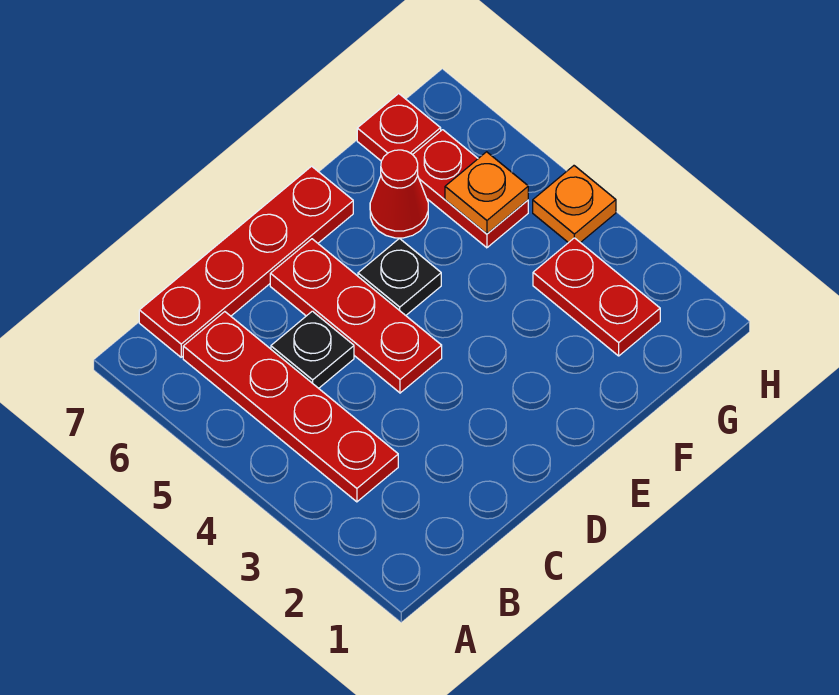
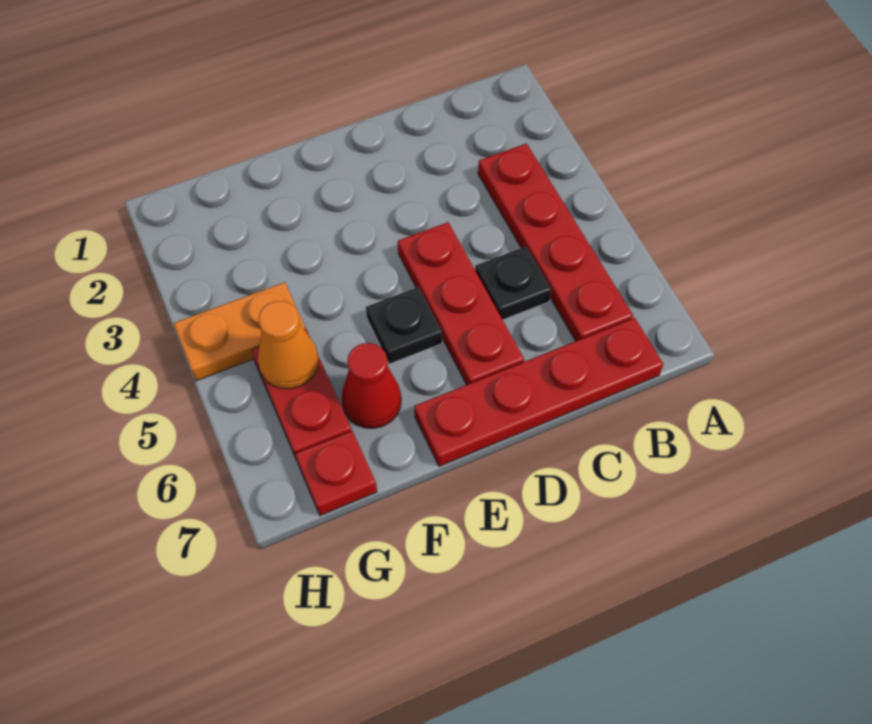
red 1x2 plate [533,238,660,356] -> none
orange 1x1 plate [445,152,528,234] -> orange 1x1 cone [258,301,319,389]
orange 1x1 plate [533,166,616,243] -> orange 1x2 plate [173,282,306,381]

